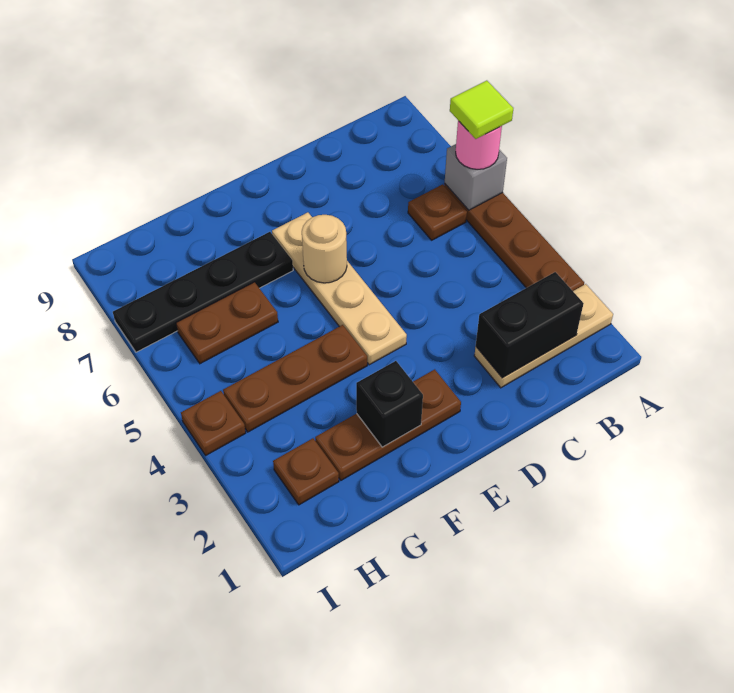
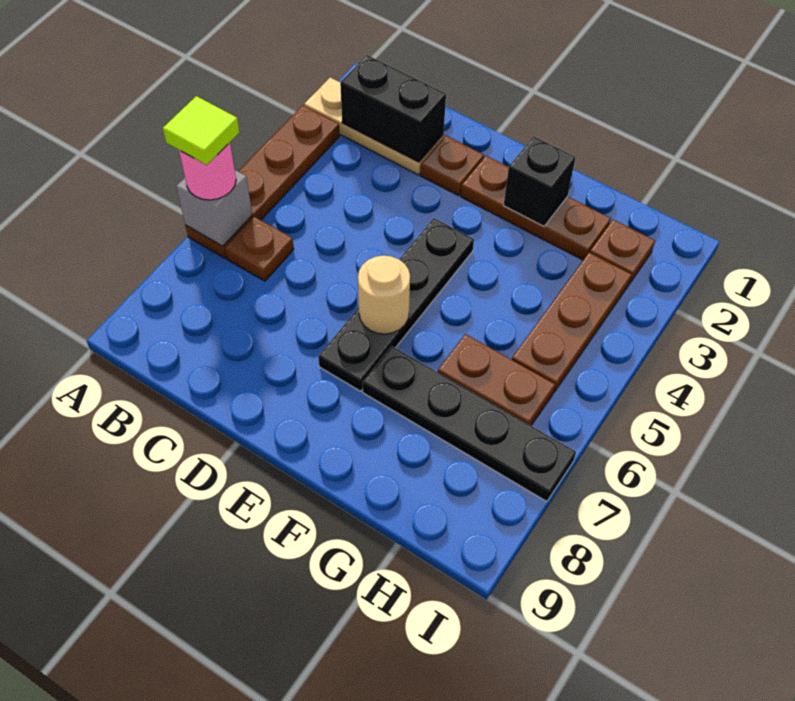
tan 1x4 plate [272,212,407,365] -> black 1x4 plate [318,218,474,391]
brown 1x3 plate [223,325,367,432] -> brown 1x3 plate turned to [512,252,632,393]
brown 1x1 plate [181,391,246,455] -> brown 1x1 plate moved to [420,136,484,196]

